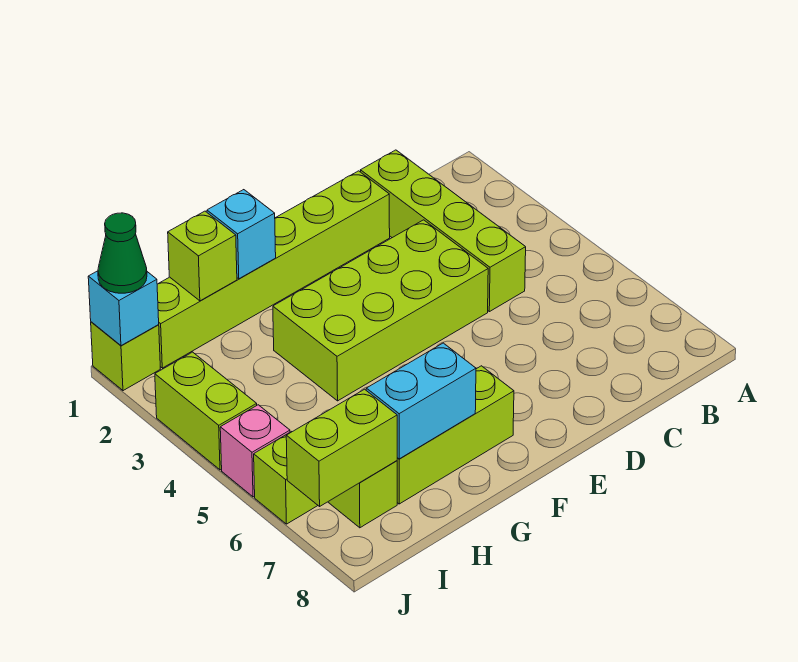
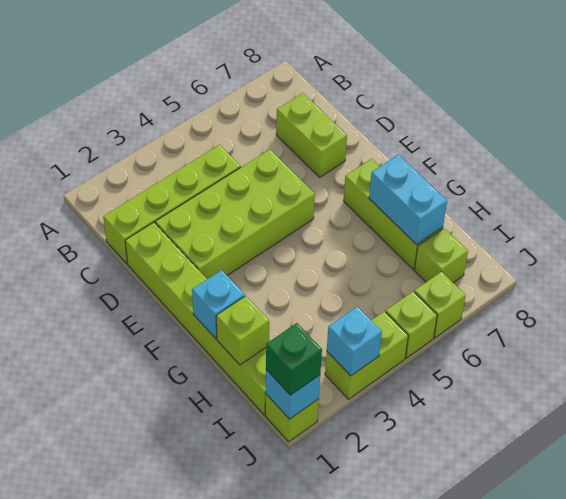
lime 2x4 brick [273,220,488,401] -> lime 2x4 brick turned to [155,149,315,279]
lime 1x2 brick [286,389,397,506] -> lime 1x2 brick moved to [276,93,347,177]
green 1x1 cone [98,213,147,293] -> green 1x1 brick [266,323,322,395]
none -> cyan 1x1 brick [327,307,382,376]
pink 1x1 brick [220,405,290,497] -> lime 1x1 brick [386,292,437,358]

